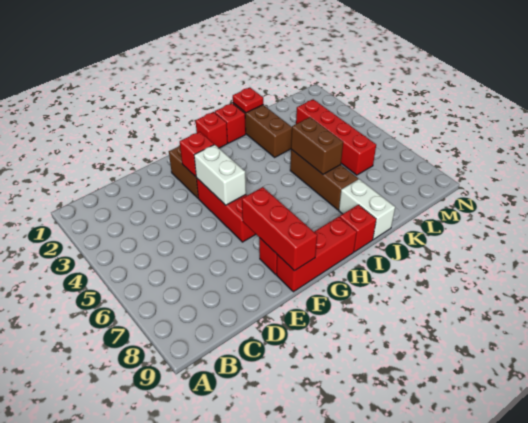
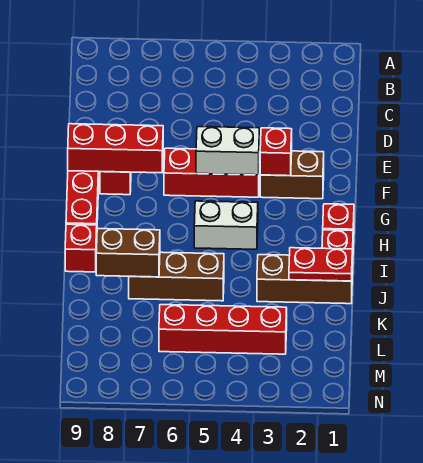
red 1x1 plate [233,87,263,113] -> red 1x2 plate [289,248,352,281]
brown 1x2 brick [291,117,343,174] -> brown 1x2 brick moved to [96,229,160,277]
white 1x2 brick [339,179,395,239] -> white 1x2 brick moved to [194,201,258,249]

